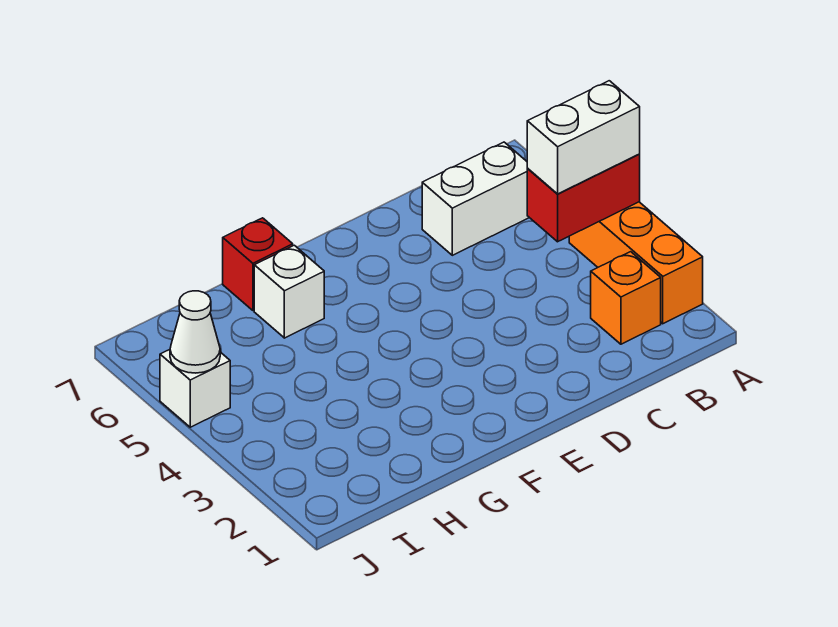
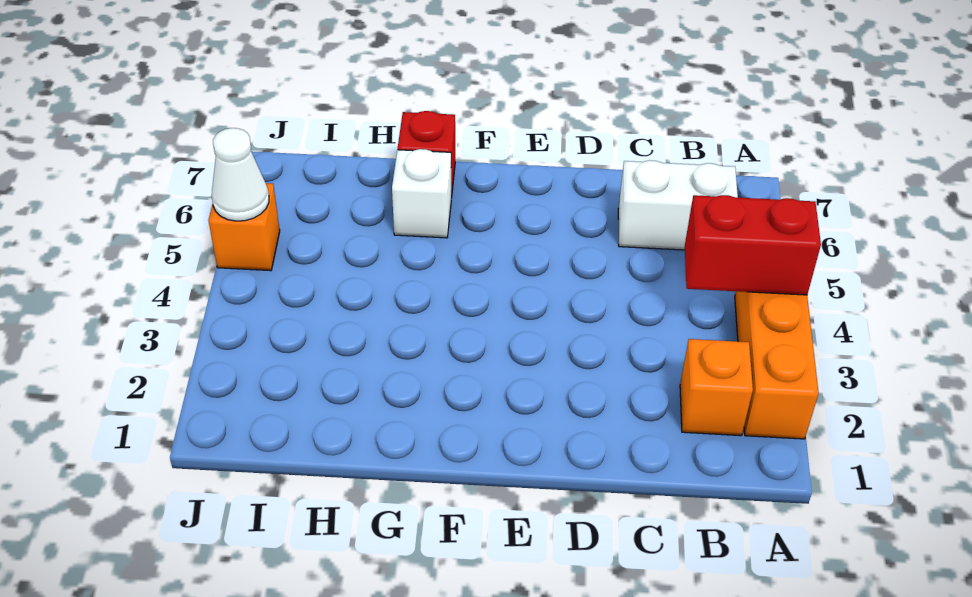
white 1x2 brick [527,81,640,194] -> none
white 1x1 brick [160,350,230,427] -> orange 1x1 brick [209,183,280,271]

